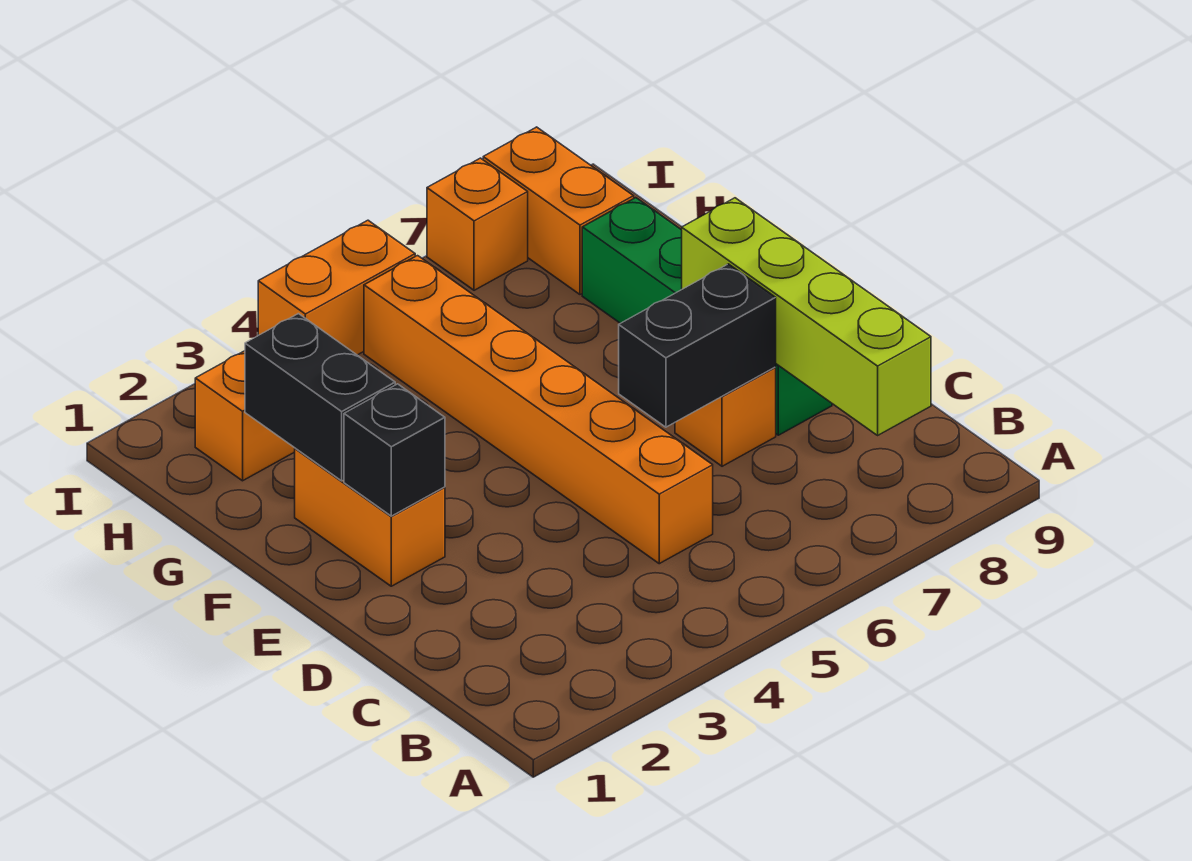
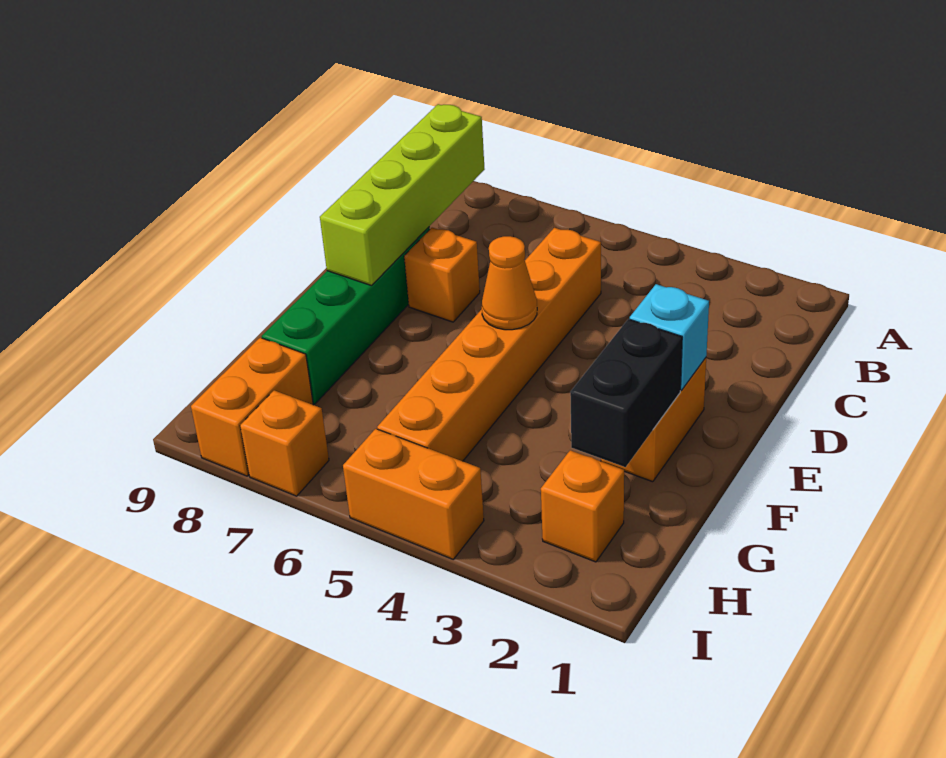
black 1x2 brick [619,264,776,427] -> none
black 1x1 brick [344,384,445,516] -> cyan 1x1 brick [630,284,709,391]
none -> orange 1x1 cone [482,236,537,330]

